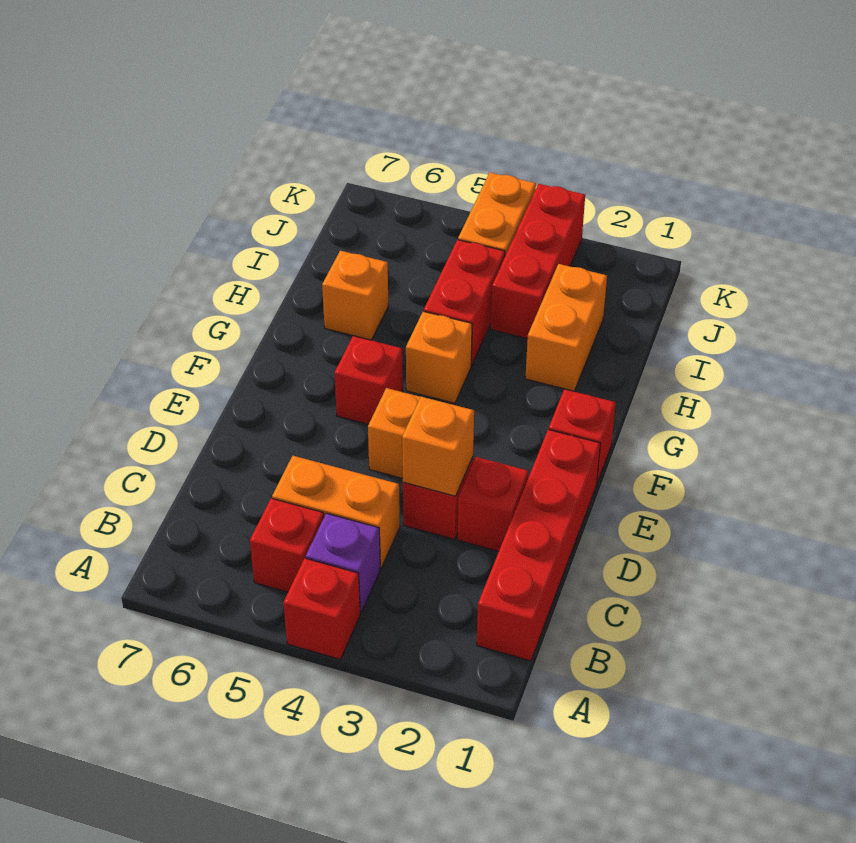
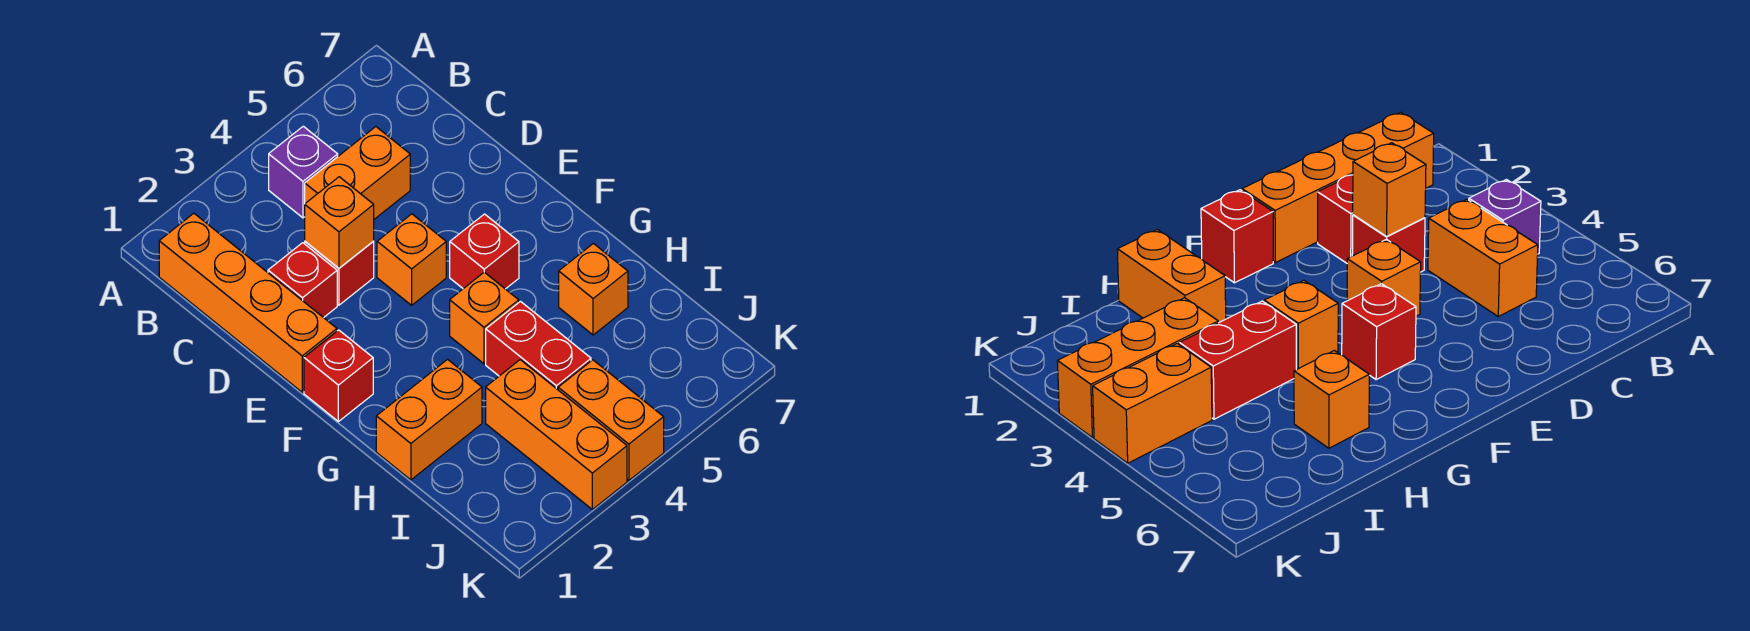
red 1x1 brick [283,558,360,659] -> none
red 1x4 brick [477,430,600,661] -> orange 1x4 brick [159,213,337,392]
red 1x1 brick [250,498,324,592] -> none
orange 1x2 brick [525,264,607,391] -> orange 1x2 brick turned to [376,359,482,480]
red 1x3 brick [491,184,585,339] -> orange 1x3 brick [486,360,627,509]

